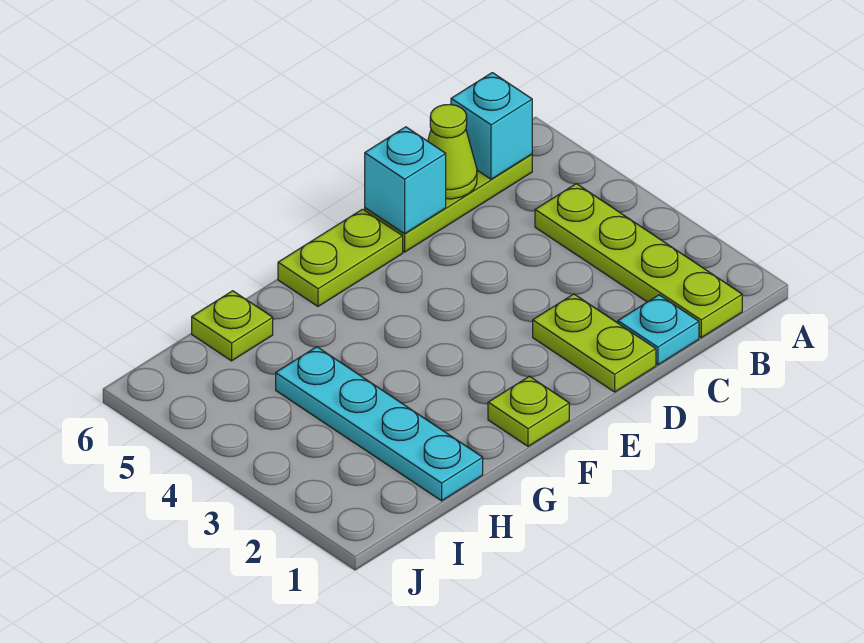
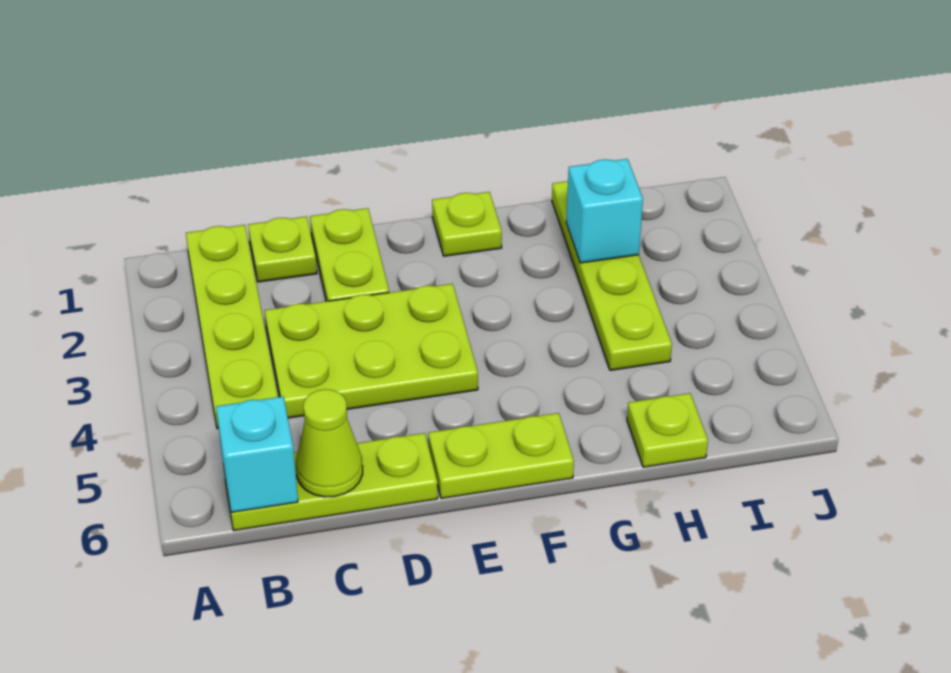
cyan 1x1 plate [618,295,699,365] -> lime 1x1 plate [248,216,317,282]
none -> lime 2x3 plate [265,284,478,418]
cyan 1x1 brick [365,127,446,234] -> cyan 1x1 brick moved to [566,159,643,263]
cyan 1x4 plate [276,347,483,501] -> lime 1x4 plate [552,181,672,370]

